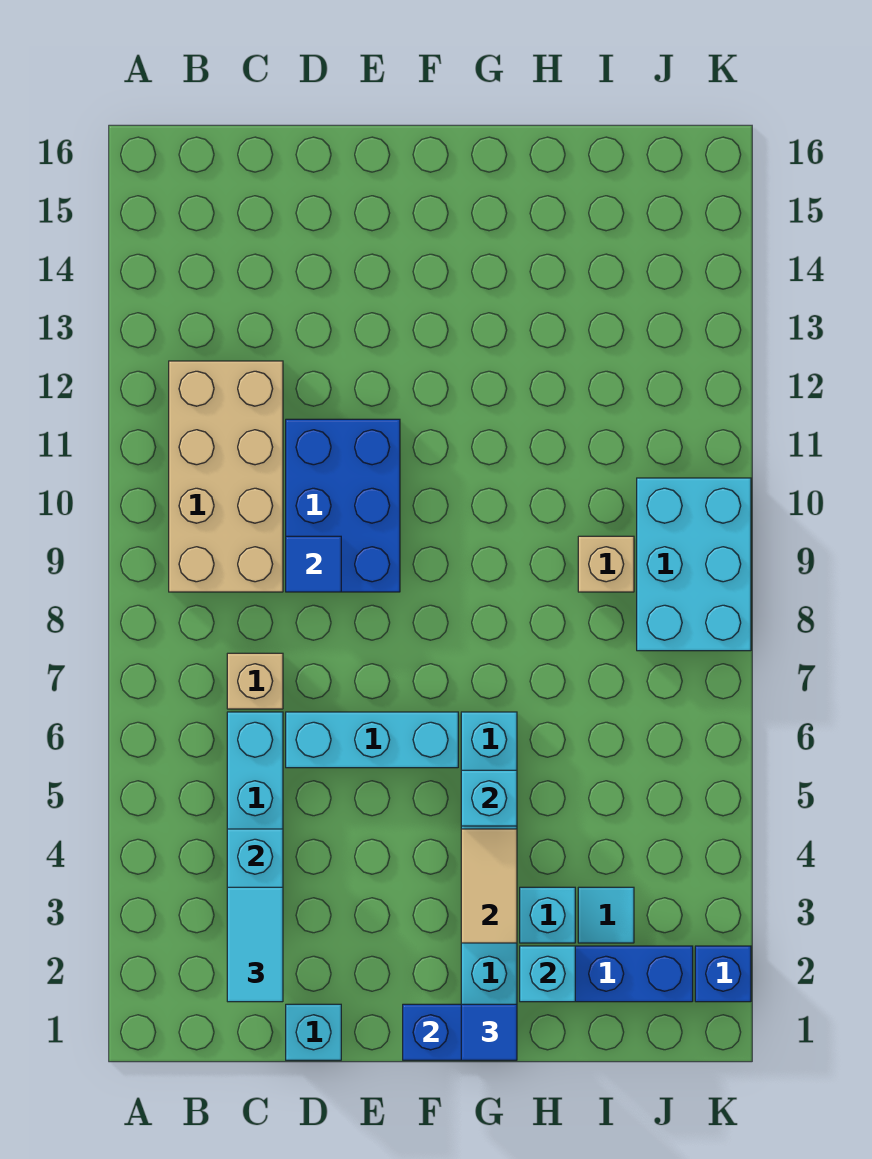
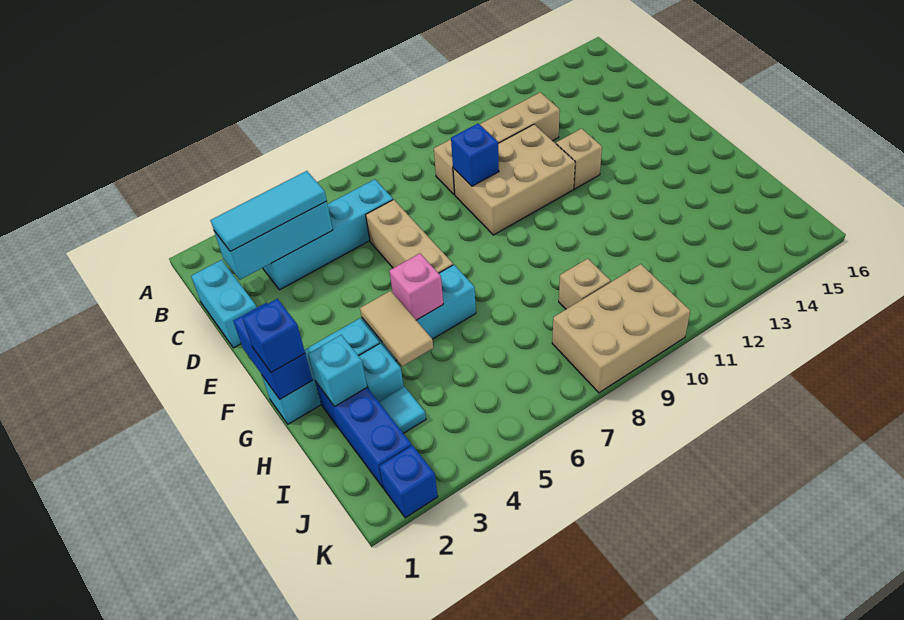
tan 2x4 brick [169,361,283,592] -> tan 1x4 brick [434,92,560,195]
cyan 1x2 tile [227,887,283,1002] -> cyan 1x3 tile [211,171,327,251]
tan 1x1 brick [227,653,283,709] -> tan 1x1 brick moved to [556,129,602,189]
cyan 1x1 brick [286,1004,341,1060] -> cyan 1x2 brick [191,260,257,348]
cyan 1x3 brick [286,712,458,768] -> tan 1x3 brick [366,200,453,273]
blue 2x3 brick [286,419,400,592] -> tan 2x3 brick [453,125,575,235]
blue 1x1 tile [286,536,341,592] -> blue 1x1 brick [451,123,499,186]
blue 1x1 tile [461,1004,517,1060] -> blue 1x1 brick [243,299,305,373]
tan 1x2 tile [461,829,517,943] -> tan 1x2 tile turned to [360,291,433,366]
cyan 1x1 brick [461,770,517,826] -> pink 1x1 brick [389,254,443,320]
cyan 2x3 brick [637,478,751,651] -> tan 2x3 brick [552,264,690,393]

